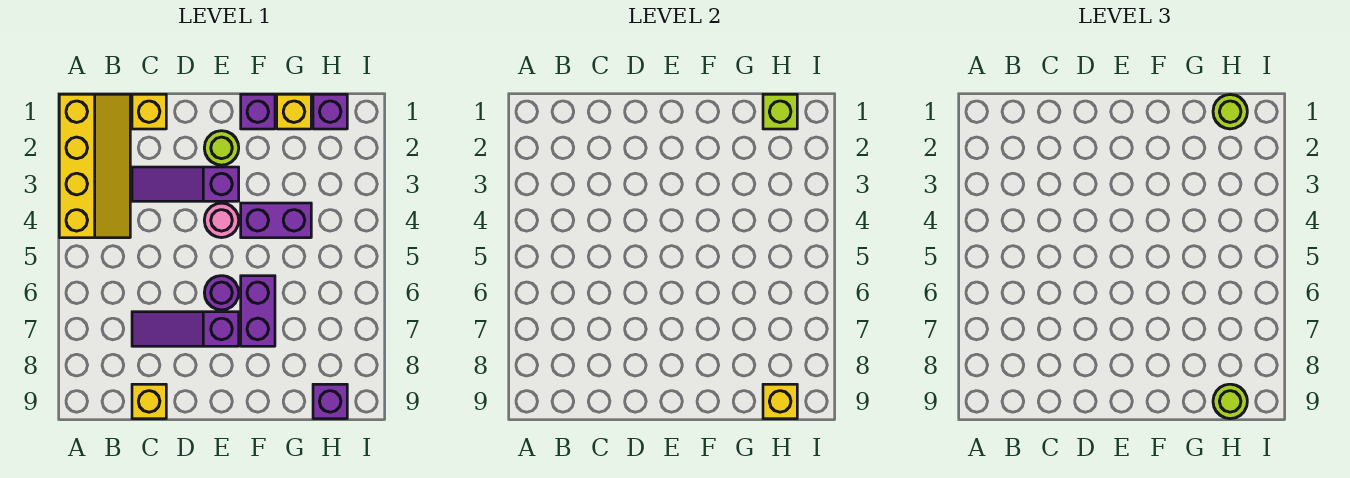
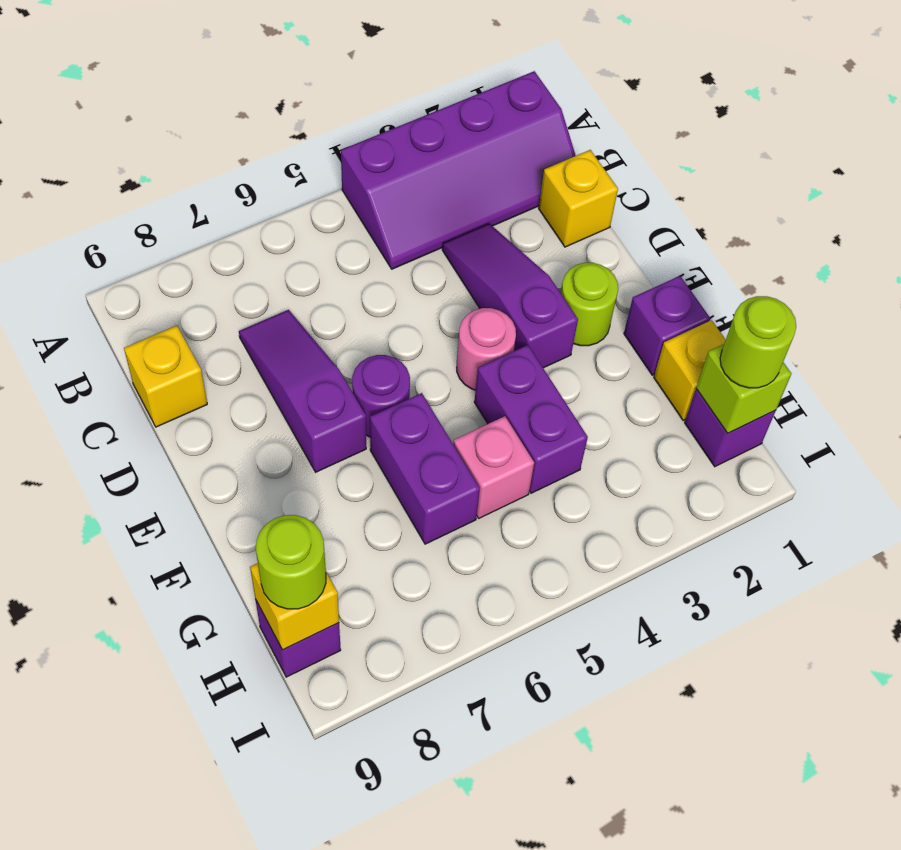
yellow 2x4 slope [59,94,130,238] -> purple 2x4 slope [341,71,576,269]
purple 1x2 brick [241,276,275,346] -> purple 1x2 brick turned to [370,393,480,544]
none -> pink 1x1 brick [453,416,534,518]

